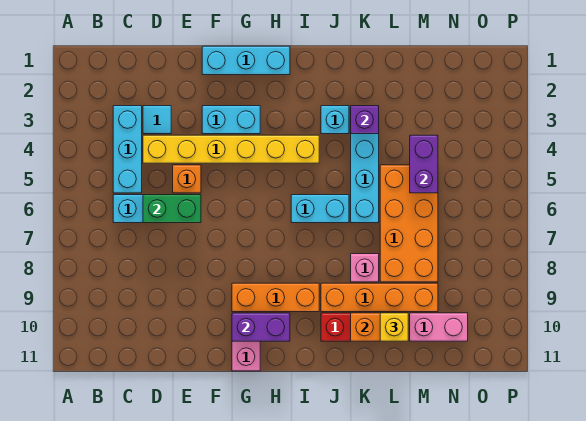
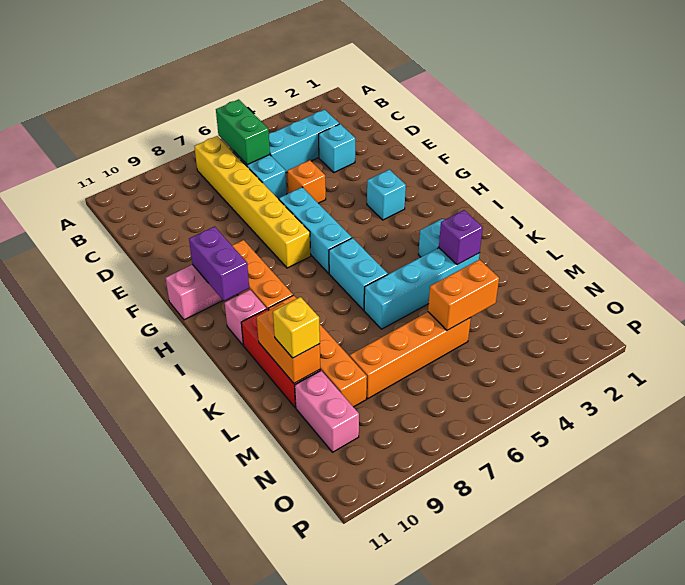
cyan 1x1 tile [143,106,171,134] -> cyan 1x1 brick [319,124,355,172]
yellow 1x6 brick [143,135,319,163] -> yellow 1x6 brick moved to [194,136,311,268]
green 1x2 brick [143,195,201,223] -> green 1x2 brick moved to [216,99,270,165]
cyan 1x3 brick [202,46,290,75] -> cyan 1x3 brick moved to [279,187,352,273]
cyan 1x2 brick [202,106,260,134] -> cyan 1x1 brick [367,169,406,220]
pink 1x1 brick [351,254,379,282] -> pink 1x1 brick moved to [225,290,266,345]
orange 2x4 brick [380,165,438,282] -> orange 1x4 brick [350,312,471,399]
purple 1x2 brick [410,135,438,193] -> orange 1x2 brick [428,260,499,330]

